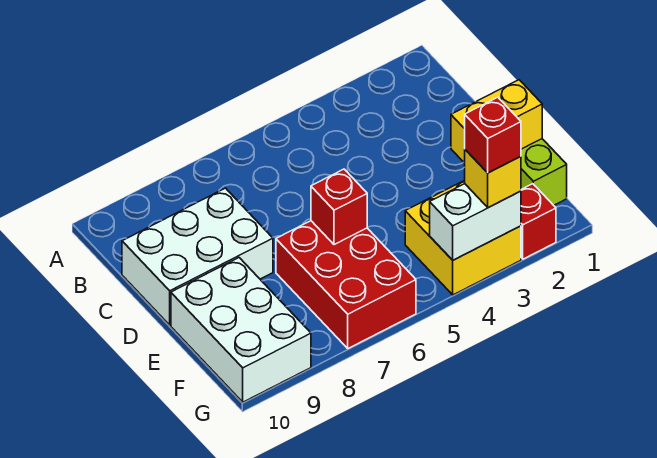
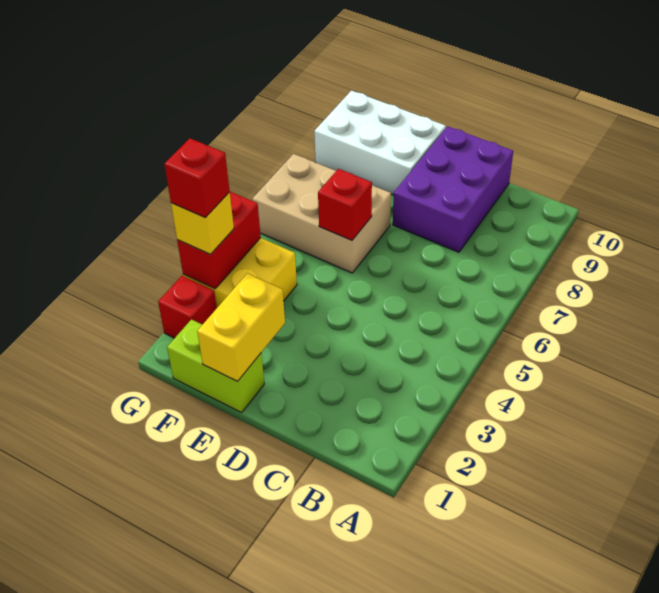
white 2x3 brick [122,188,273,325] -> purple 2x3 brick [393,126,513,252]
red 2x3 brick [276,221,416,348] -> tan 2x3 brick [252,154,391,273]
white 1x2 brick [430,184,521,260] -> red 1x2 brick [177,192,261,289]

